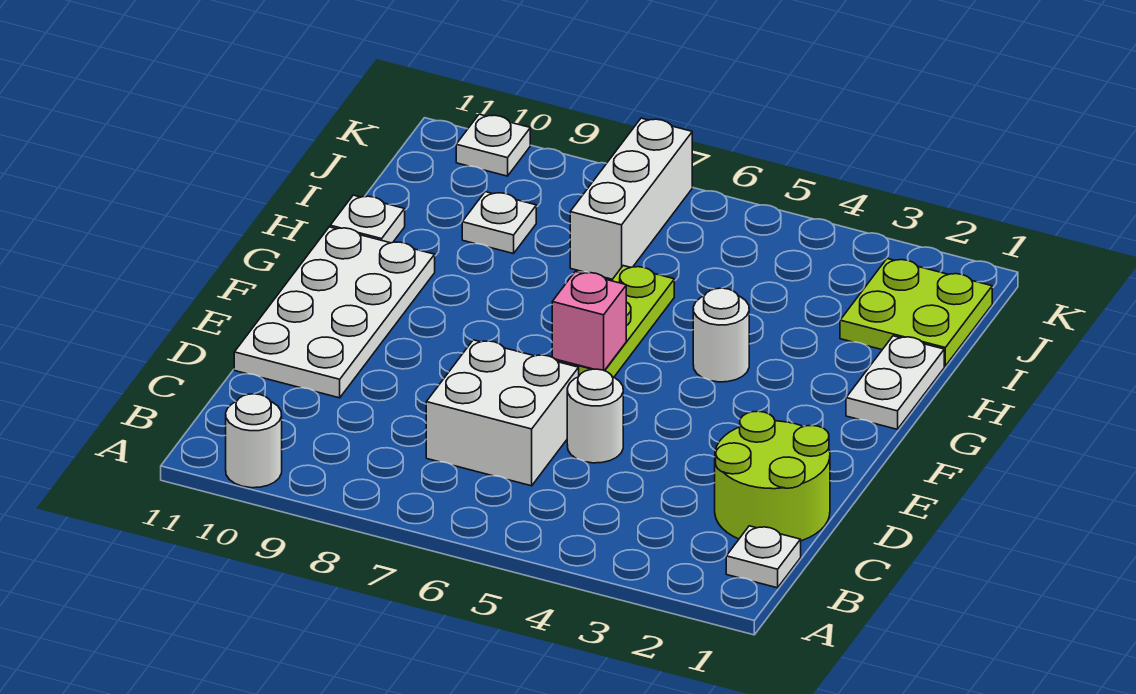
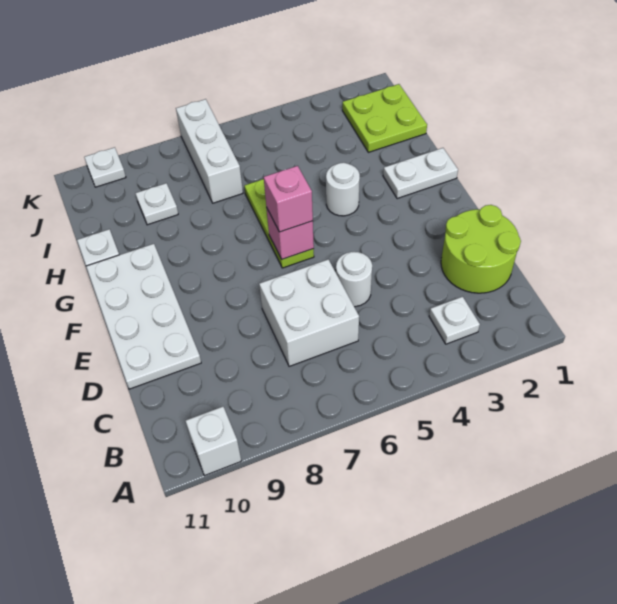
white 1x1 round brick [226,394,282,488] -> white 1x1 brick [186,406,241,476]
white 1x1 plate [726,526,801,588] -> white 1x1 plate moved to [429,297,480,344]
none -> pink 1x1 brick [264,166,313,232]
white 1x2 plate [846,336,944,429] -> white 1x2 plate turned to [383,148,458,199]

